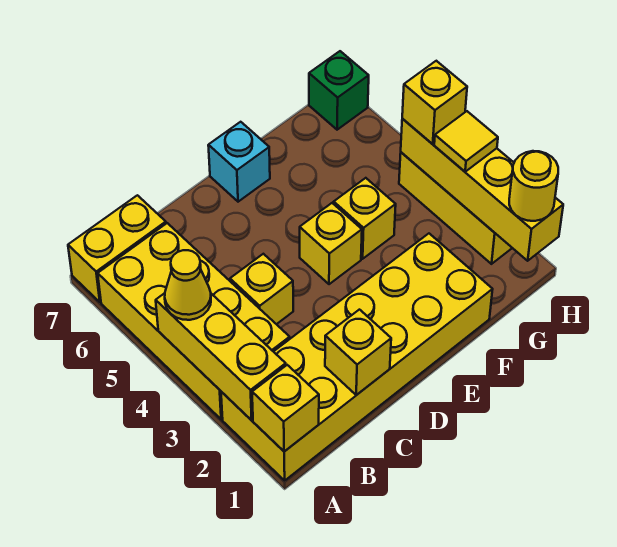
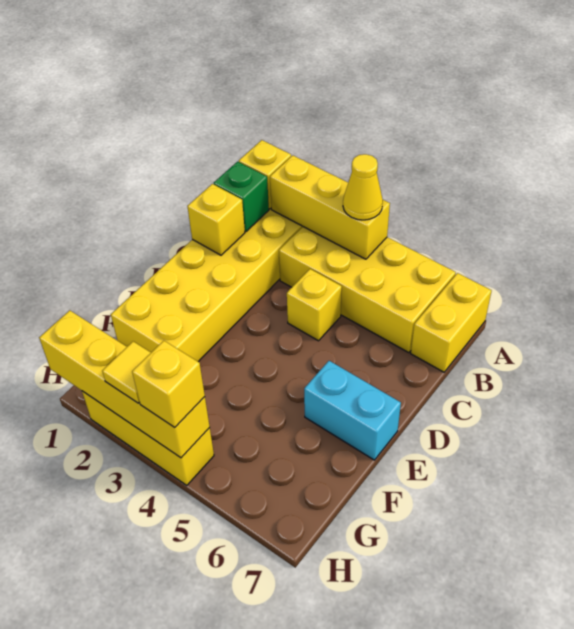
yellow 1x1 brick [300,203,362,284] -> none
cyan 1x1 brick [208,122,270,202] -> cyan 1x2 brick [304,361,401,460]
yellow 1x1 brick [334,178,396,259] -> none
yellow 1x1 round brick [509,151,558,221] -> none
green 1x1 brick [309,51,369,130] -> green 1x1 brick moved to [214,162,269,232]

